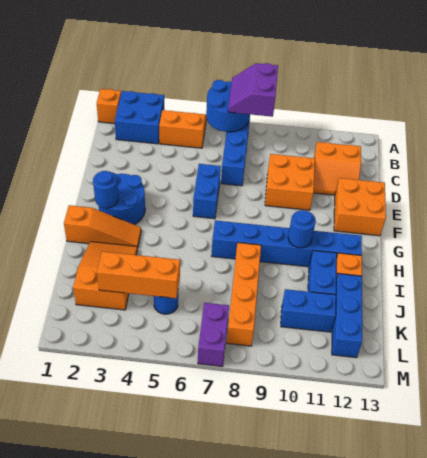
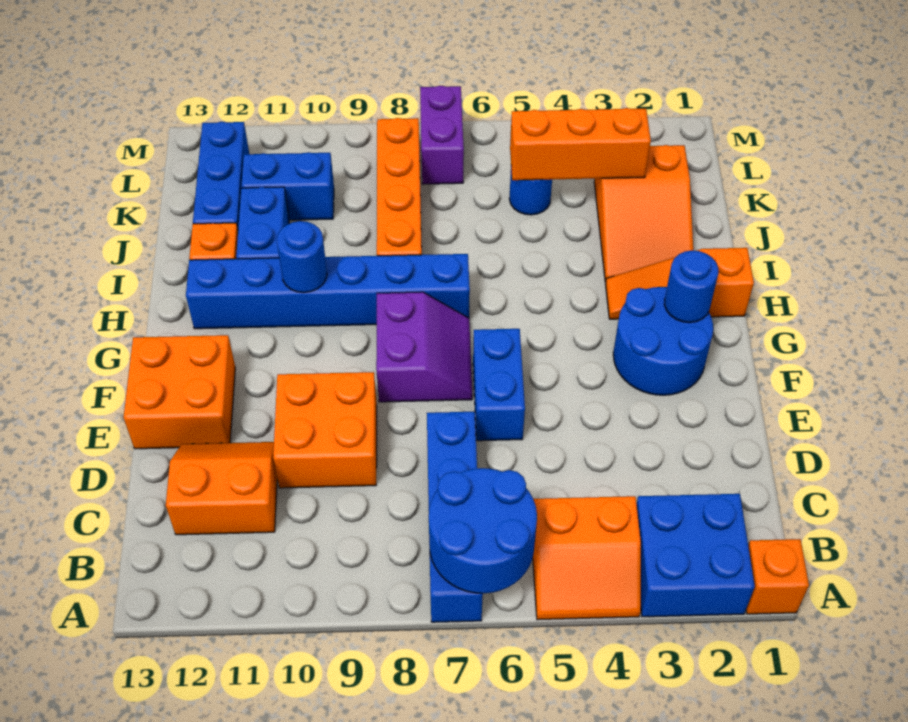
purple 2x2 slope [228,63,278,117] -> purple 2x2 slope moved to [376,292,472,402]

